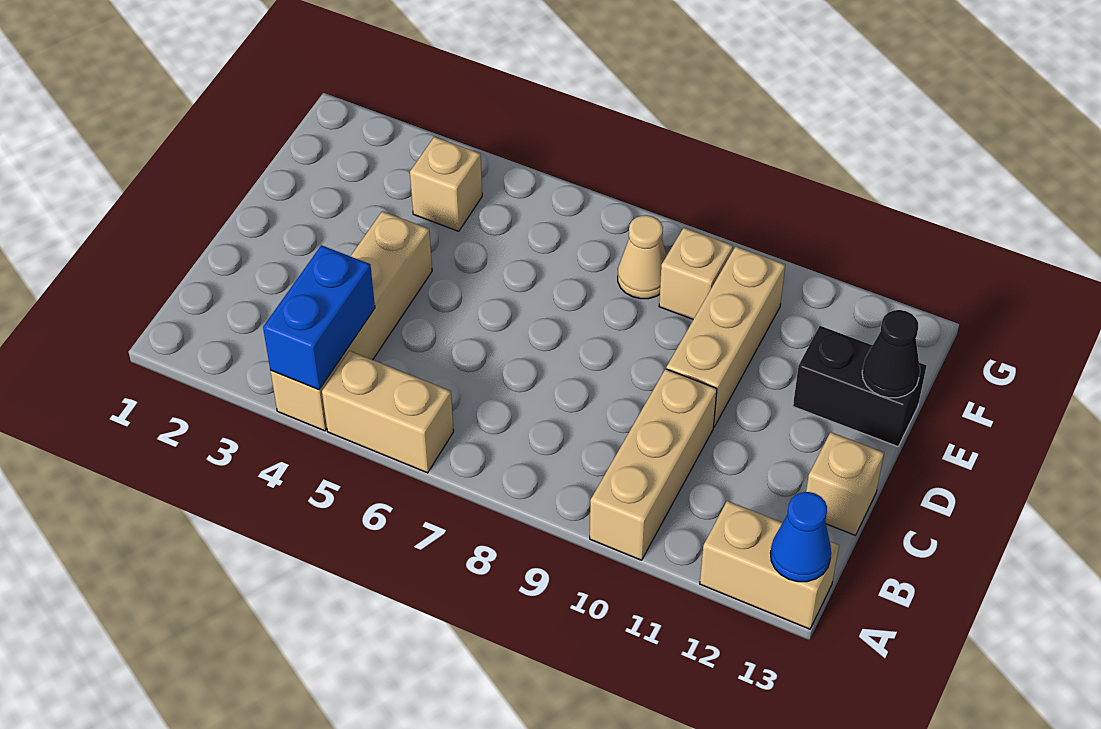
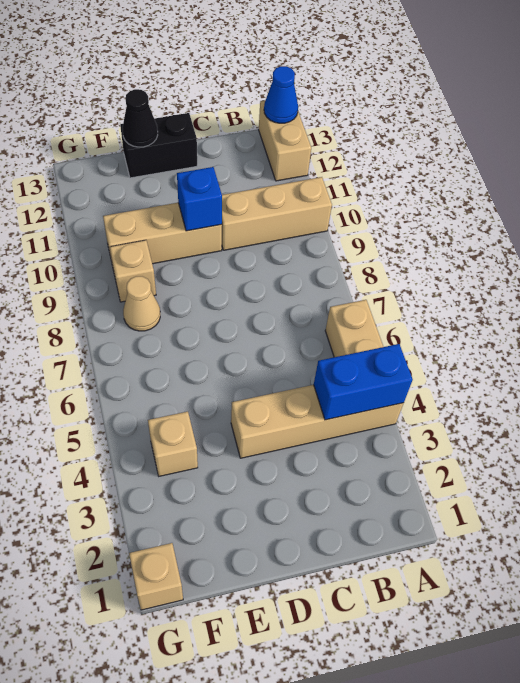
tan 1x1 brick [806,432,884,535] -> tan 1x1 brick moved to [129,543,183,610]
none -> blue 1x1 brick [177,167,222,231]
black 1x2 brick [793,326,927,447] -> black 1x2 brick turned to [120,113,197,178]

